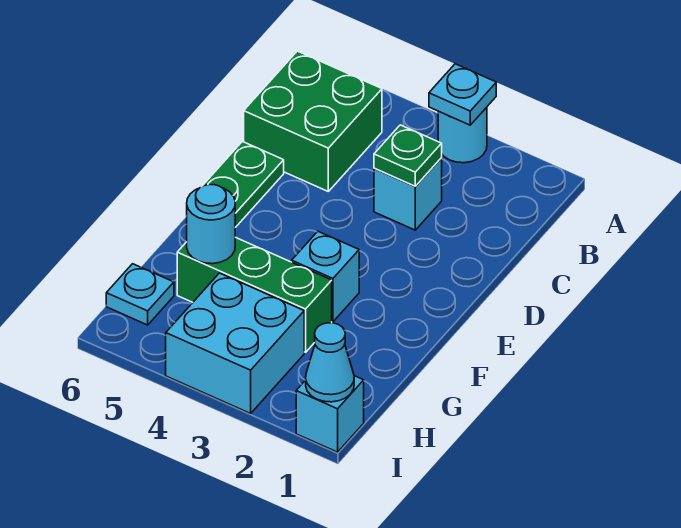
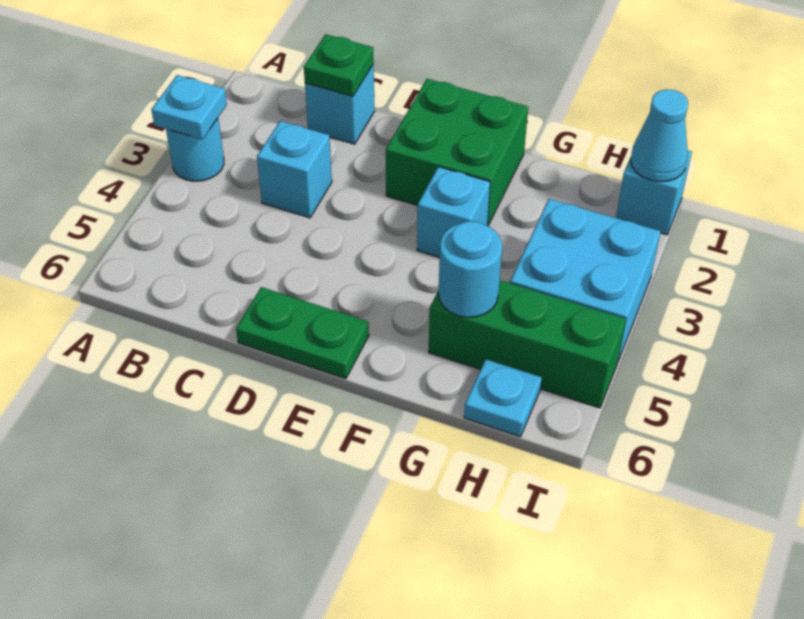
green 2x2 brick [244,51,382,191] -> green 2x2 brick moved to [386,79,528,226]
none -> cyan 1x1 brick [305,64,375,144]
green 1x1 plate [374,125,442,186] -> green 1x1 plate moved to [304,34,374,96]
green 1x3 brick [177,237,332,352] -> green 1x3 brick turned to [429,280,626,408]

